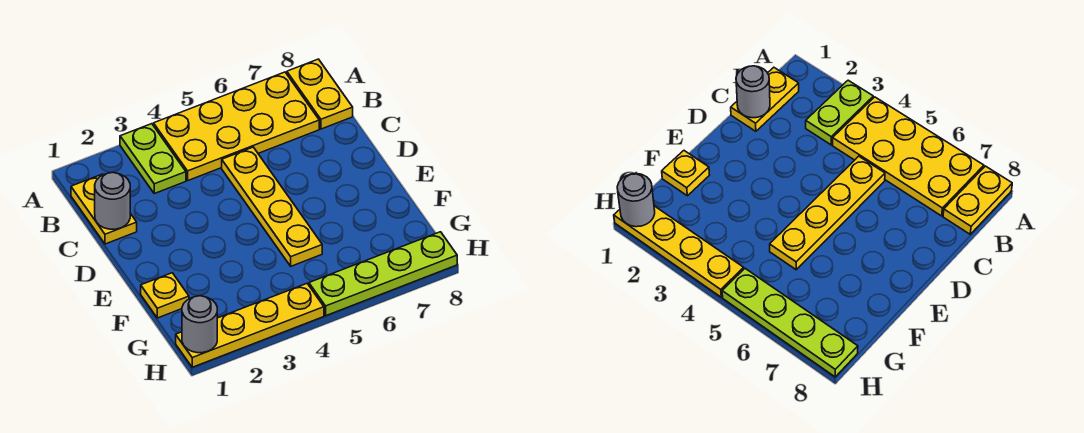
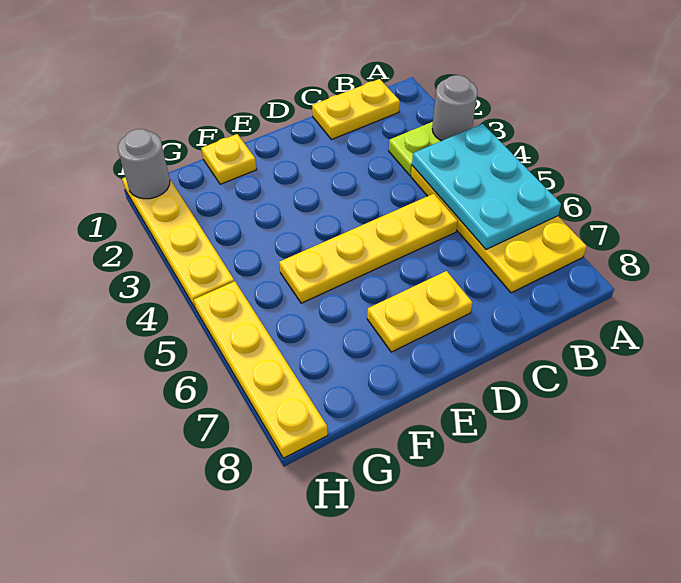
none -> cyan 2x3 plate [412,124,561,250]
yellow 1x2 plate [287,59,353,129] -> yellow 1x2 plate moved to [367,271,472,352]
grey 1x1 round brick [95,173,130,229] -> grey 1x1 round brick moved to [432,75,478,141]
lime 1x4 plate [309,232,457,316] -> yellow 1x4 plate [194,281,328,458]

